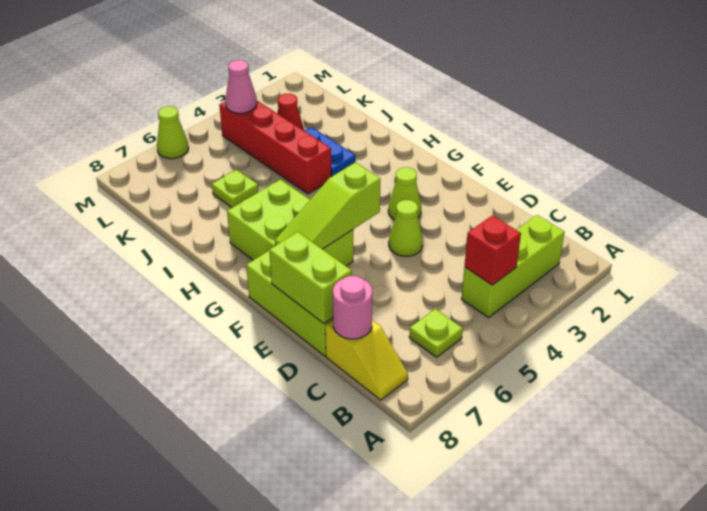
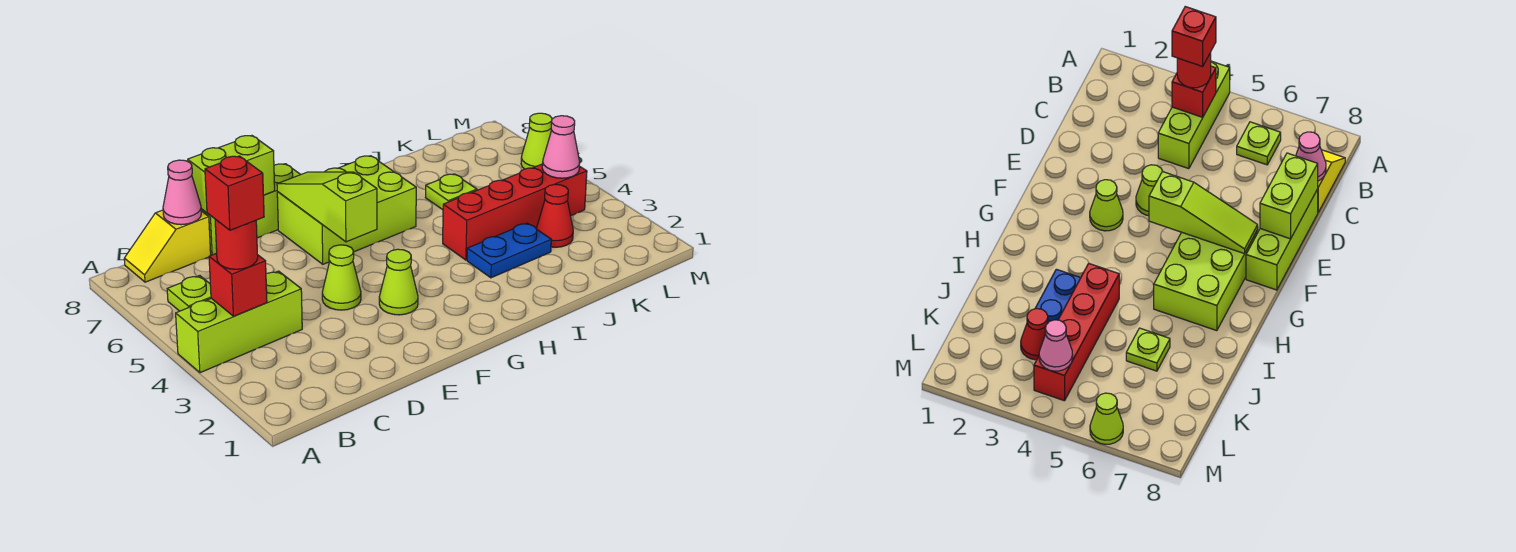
lime 1x3 brick [462,215,565,318] -> lime 1x3 brick turned to [176,271,302,373]
none -> red 1x1 round brick [215,219,258,269]
none -> red 1x1 brick [205,156,264,230]
pink 1x1 round brick [333,276,372,339] -> pink 1x1 cone [163,160,201,225]

